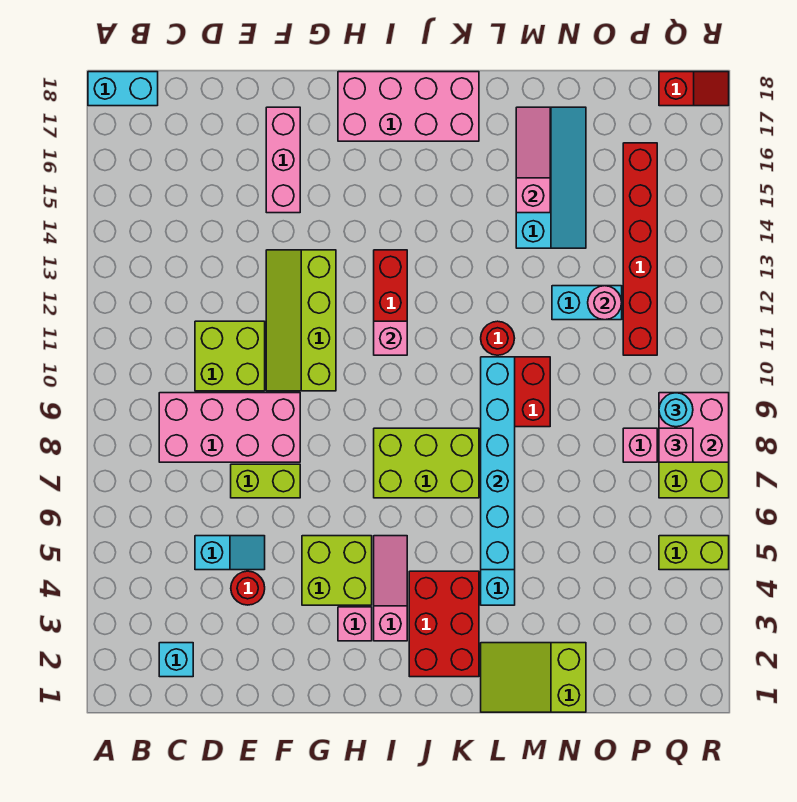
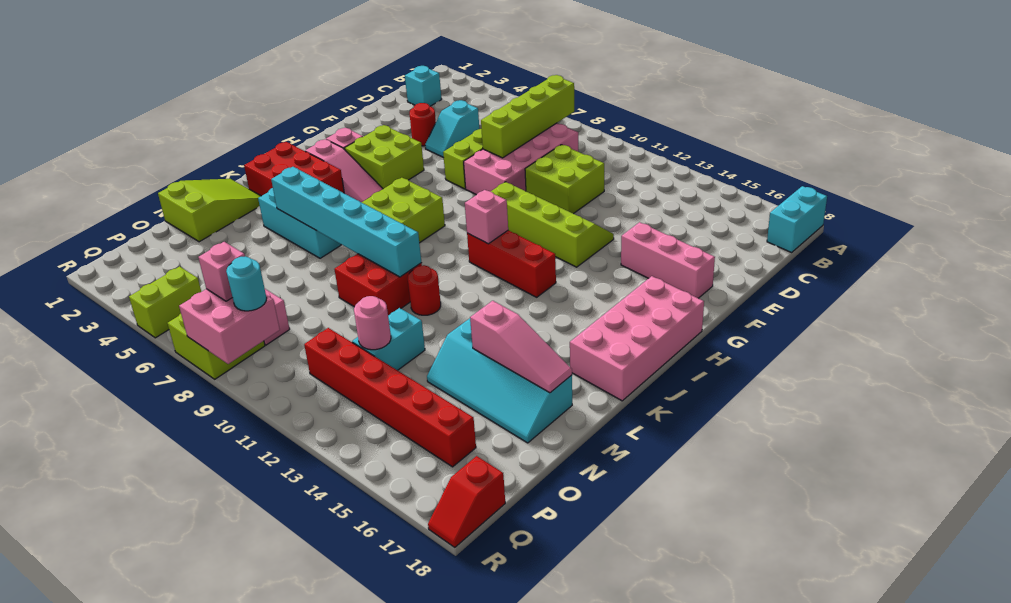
none -> lime 1x4 brick [481,75,574,158]

